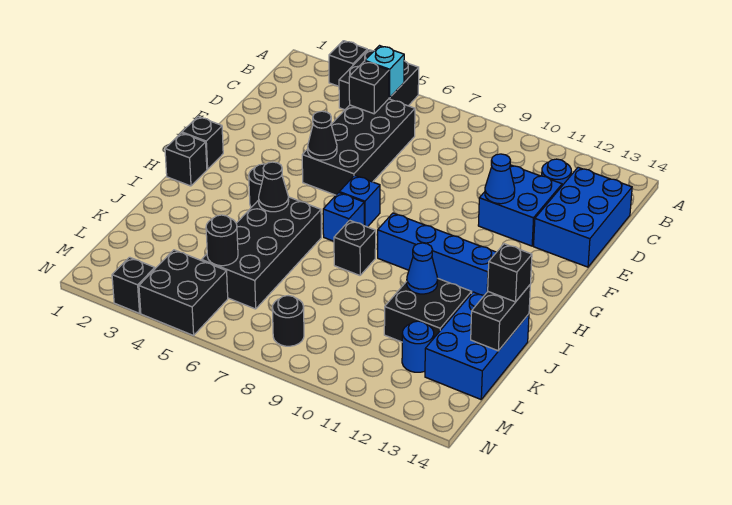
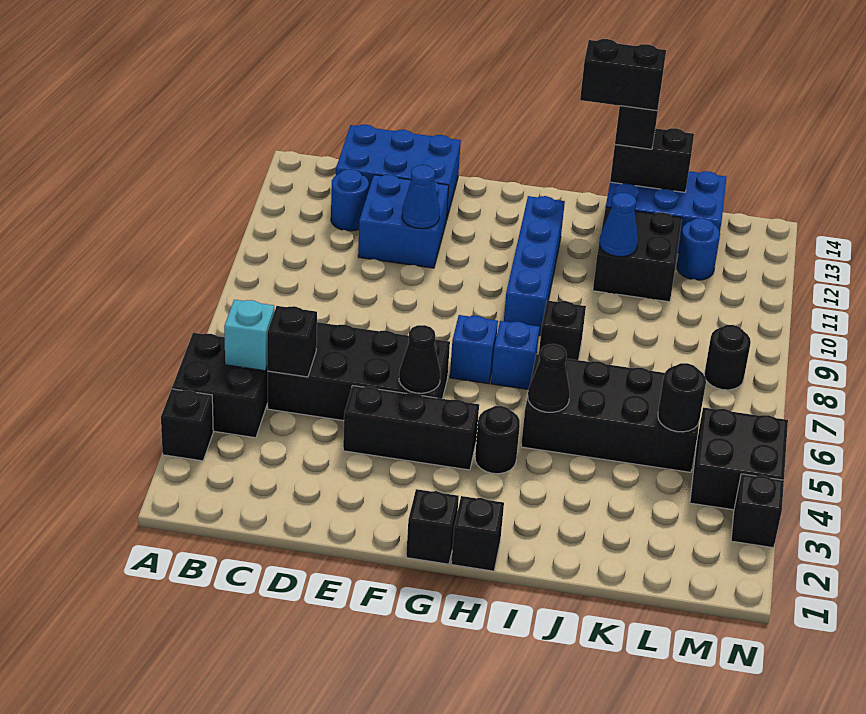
none -> black 1x3 brick [343,386,479,470]
none -> black 1x2 brick [580,39,666,111]

